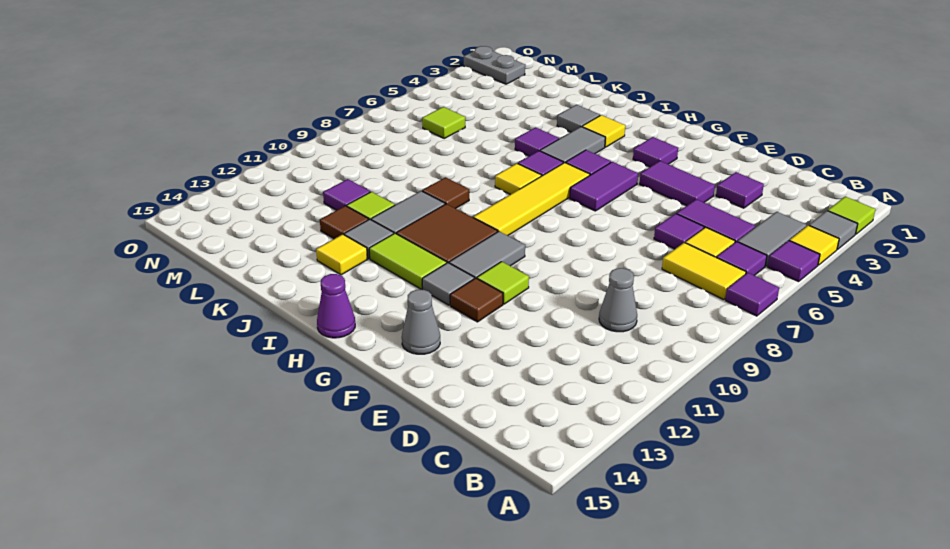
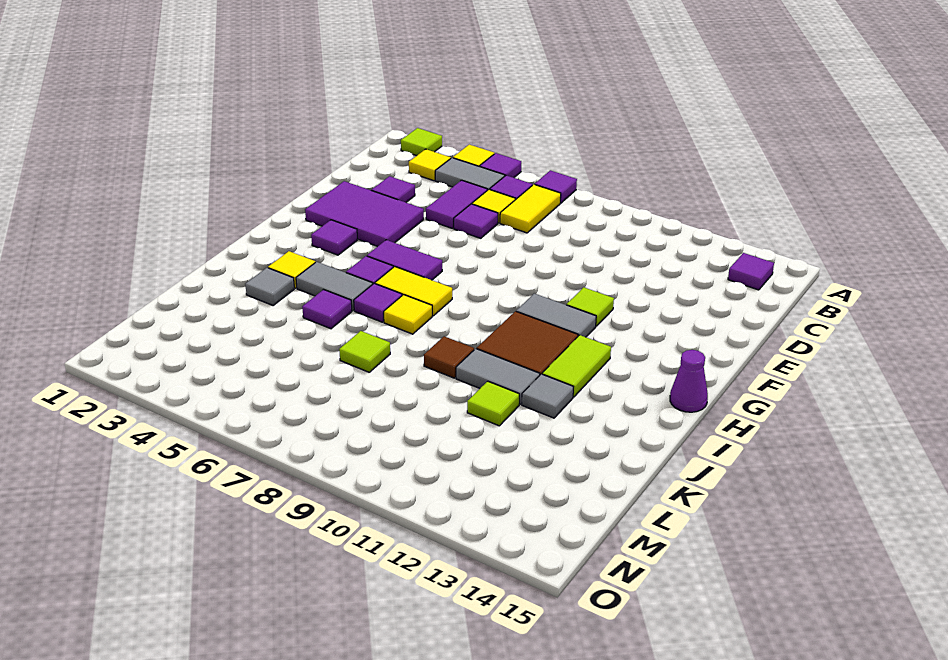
grey 1x1 tile [809,211,858,250] -> none
grey 1x1 cone [599,268,637,332] -> none
purple 1x2 tile [640,161,715,206] -> purple 2x3 tile [305,181,424,247]
brown 1x1 tile [450,278,503,322] -> none
grey 1x1 cone [402,290,440,354] -> none
grey 1x1 tile [422,263,474,305] -> none
yellow 1x4 tile [473,163,590,236] -> yellow 1x2 tile [375,267,452,316]
yellow 1x1 tile [316,234,367,275] -> yellow 1x1 tile moved to [409,149,451,181]
brown 1x1 tile [320,206,369,239] -> none
purple 1x1 tile [323,179,370,210] -> purple 1x1 tile moved to [728,253,774,290]
lime 1x1 tile [422,107,465,138] -> lime 1x1 tile moved to [339,331,390,372]
grey 1x2 plate [464,46,525,84] -> none

